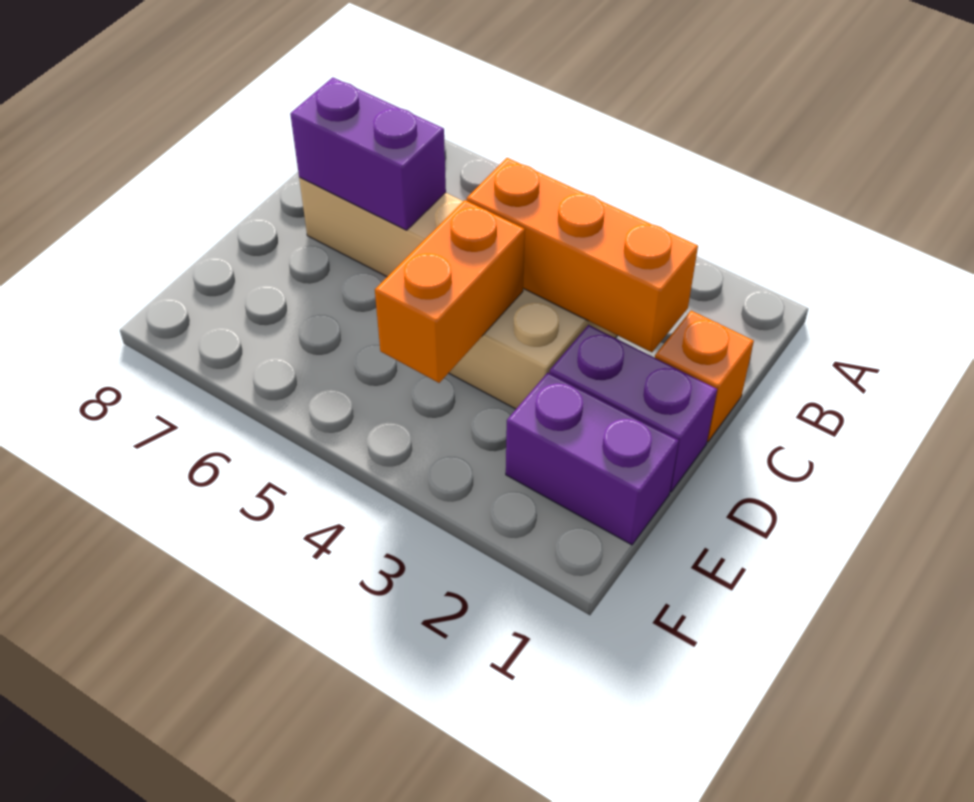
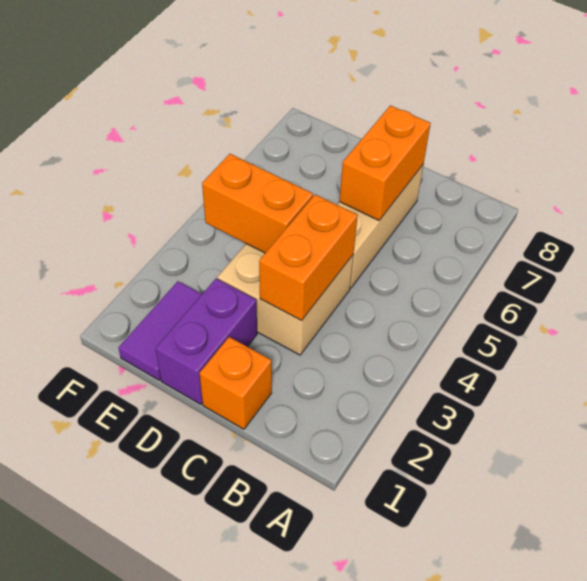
orange 1x3 brick [467,158,698,352] -> orange 1x2 brick [259,194,357,321]
purple 1x2 brick [290,78,446,230] -> orange 1x2 brick [340,106,431,220]
purple 1x2 brick [506,373,679,545] -> purple 1x2 tile [119,281,202,380]

